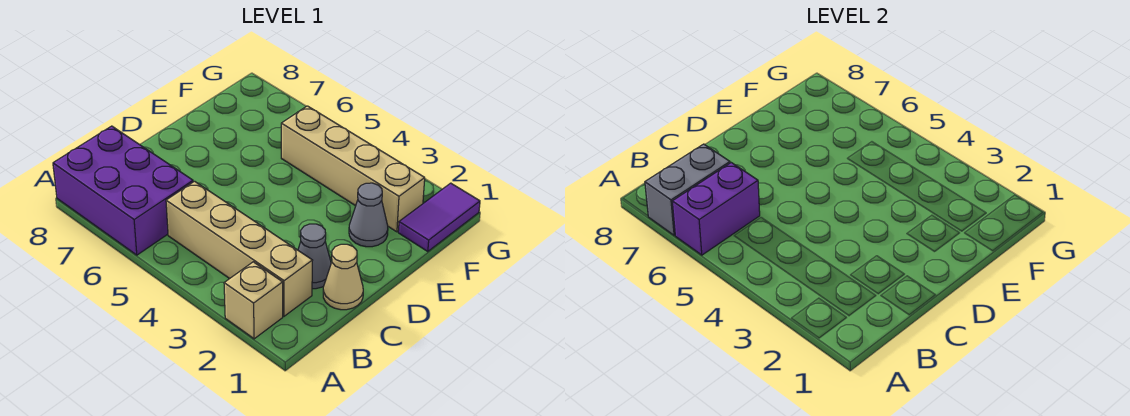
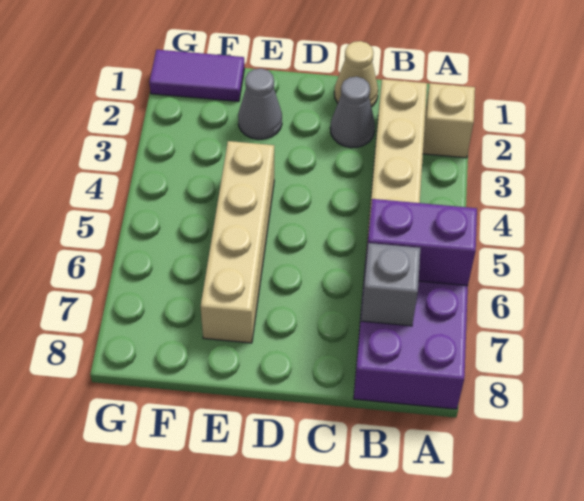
grey 1x2 brick [645,144,730,235] -> grey 1x1 brick [361,243,420,326]
tan 1x4 brick [281,106,425,232] -> tan 1x4 brick moved to [201,141,274,343]

